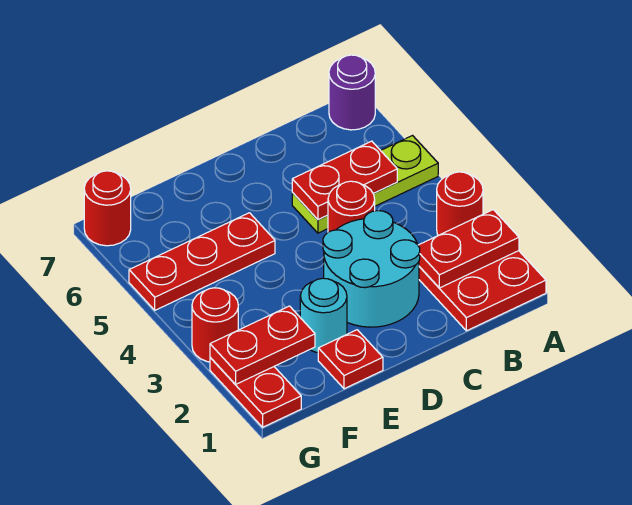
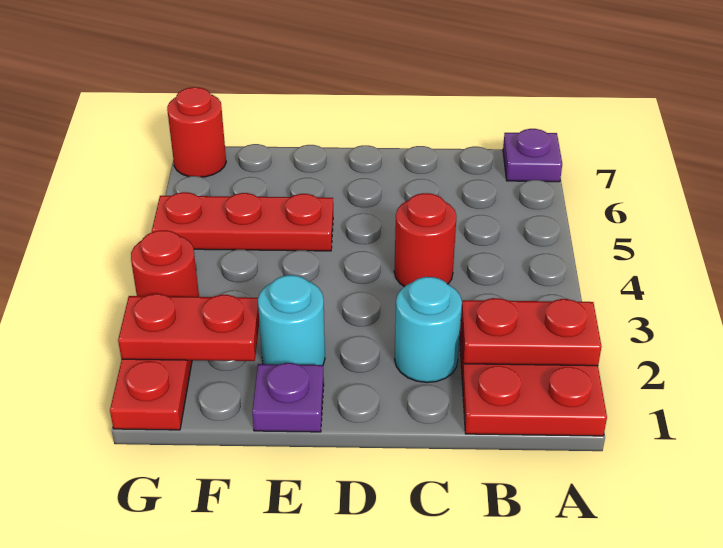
red 1x1 round brick [437,172,483,236] -> none
lime 1x3 plate [292,136,438,233] -> none
purple 1x1 round brick [329,55,375,130] -> purple 1x1 plate [503,129,562,182]
red 1x2 plate [292,141,397,219] -> none
cyan 2x2 round brick [323,211,420,327] -> cyan 1x1 round brick [395,277,462,383]
red 1x1 plate [318,330,383,389] -> purple 1x1 plate [252,363,324,432]

